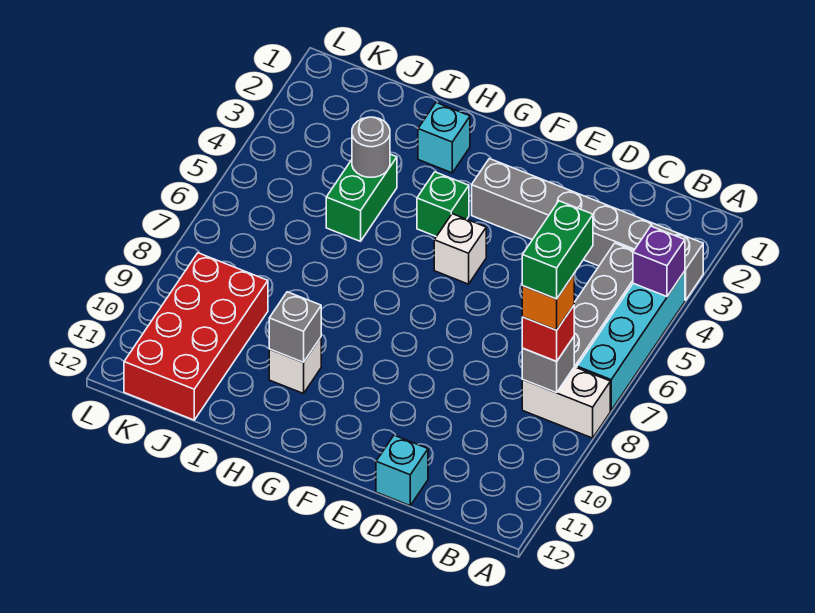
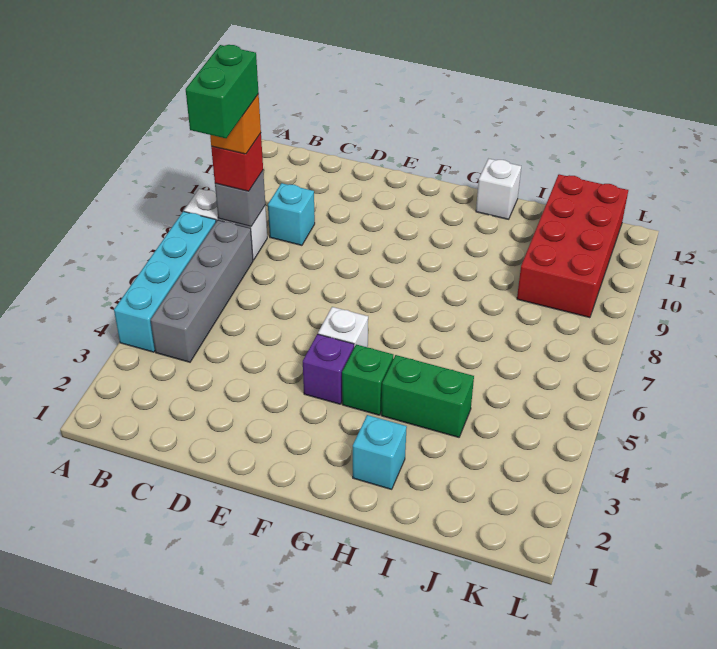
grey 1x6 brick [472,159,703,300] -> none
purple 1x1 brick [633,226,685,296] -> purple 1x1 brick moved to [303,334,354,404]
cyan 1x1 brick [376,435,428,506] -> cyan 1x1 brick moved to [268,183,315,245]
white 1x1 brick [269,338,321,394] -> white 1x1 brick moved to [476,159,521,219]
grey 1x1 brick [269,292,321,362] -> none
green 1x2 brick [326,154,397,241] -> green 1x2 brick turned to [381,355,474,437]
grey 1x1 round brick [352,117,390,177] -> none

